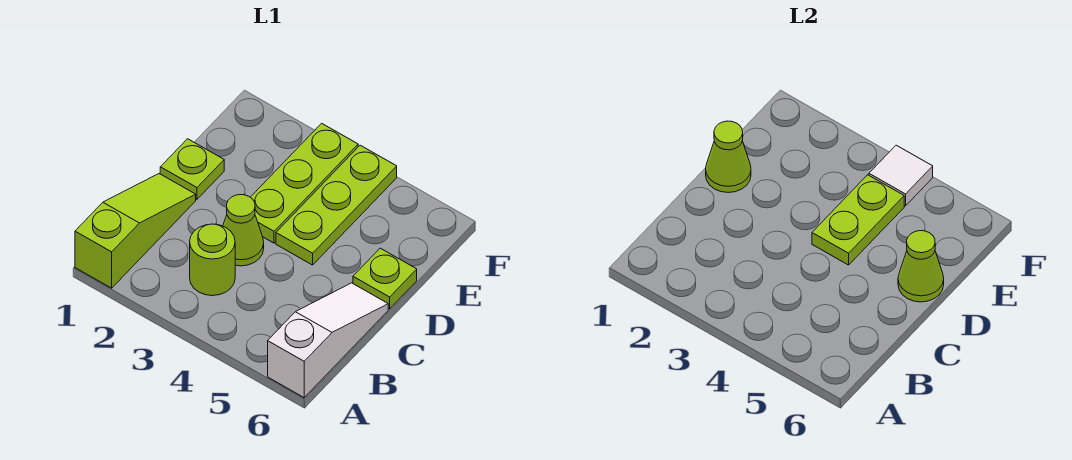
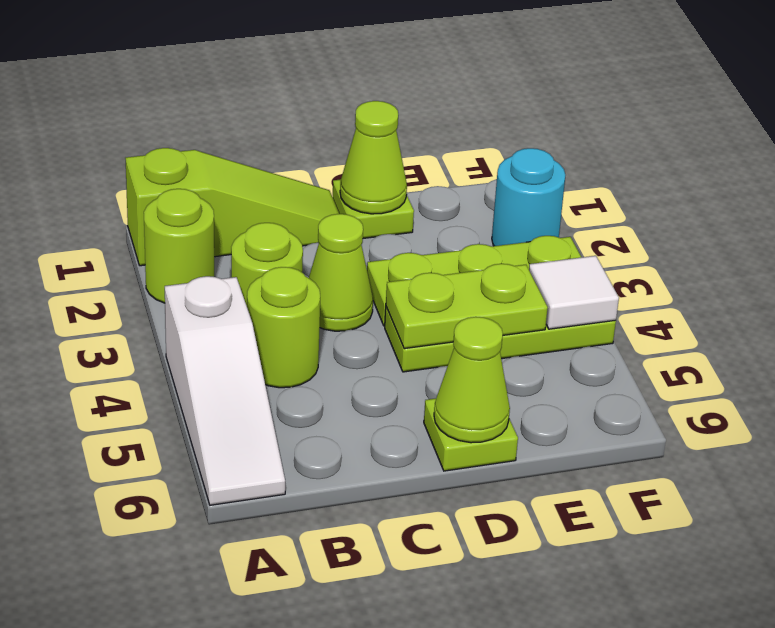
none -> lime 1x1 round brick [144,189,214,303]
white 1x3 slope [268,283,388,397] -> white 1x3 slope turned to [165,276,285,505]
none -> lime 1x1 round brick [247,267,320,388]
none -> cyan 1x1 round brick [492,148,565,246]

